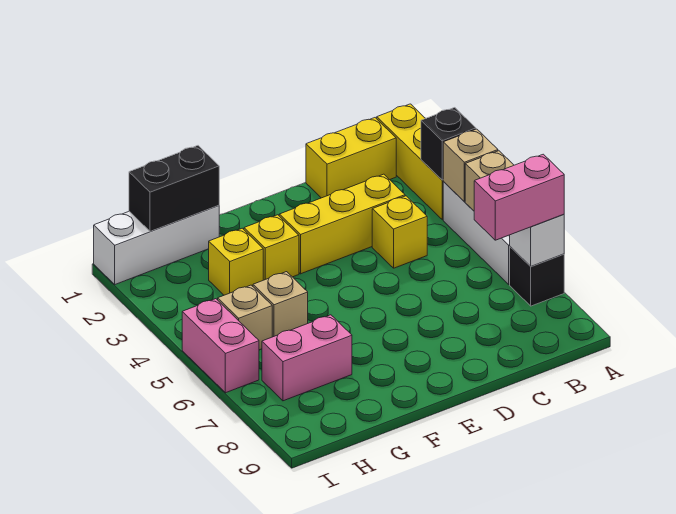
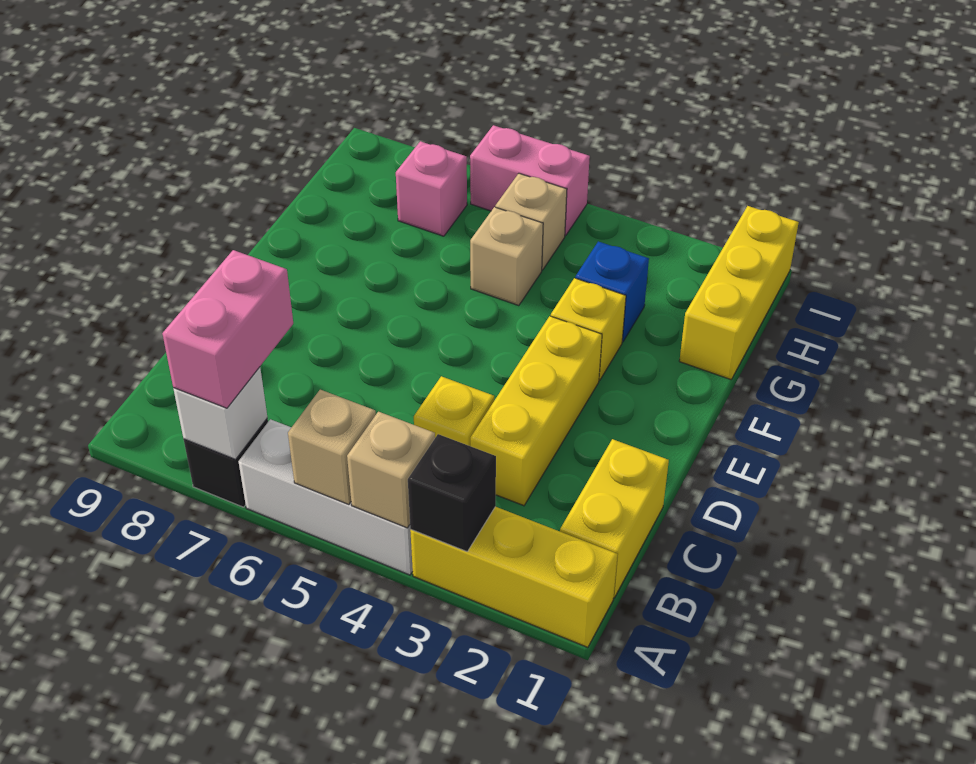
white 1x3 brick [94,205,219,284] -> yellow 1x3 brick [679,206,799,379]
black 1x2 brick [129,146,219,232] -> none
yellow 1x1 brick [209,228,263,295] -> blue 1x1 brick [575,242,649,342]
pink 1x2 brick [262,315,352,401] -> pink 1x1 brick [396,141,467,236]

